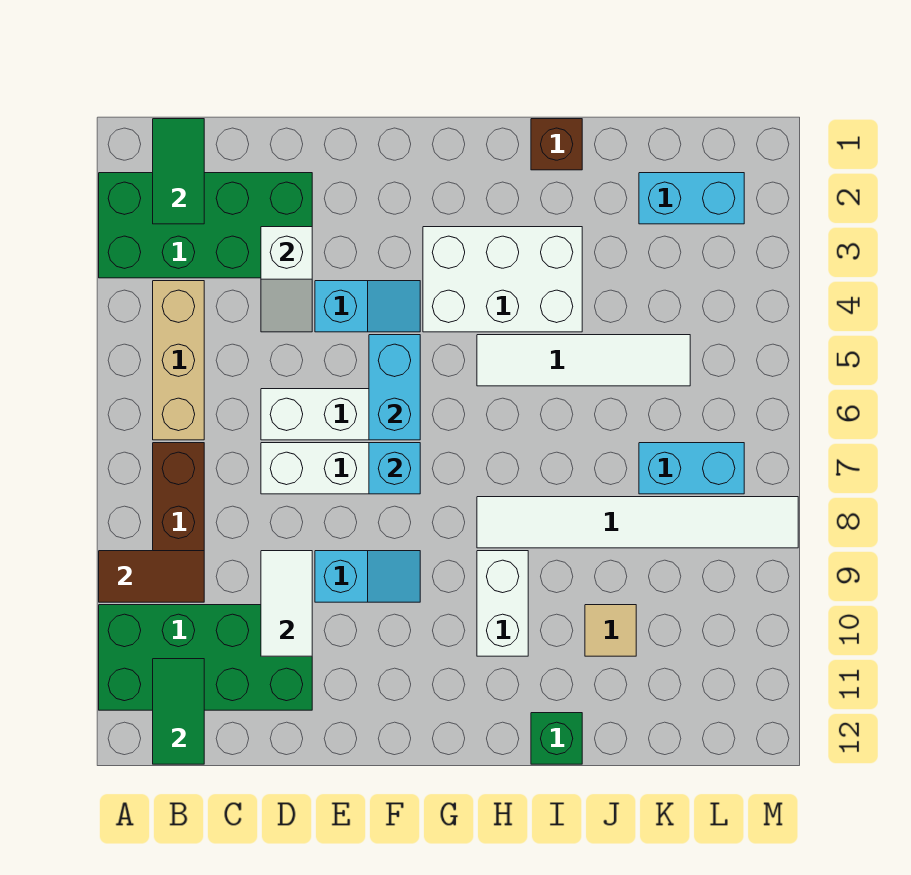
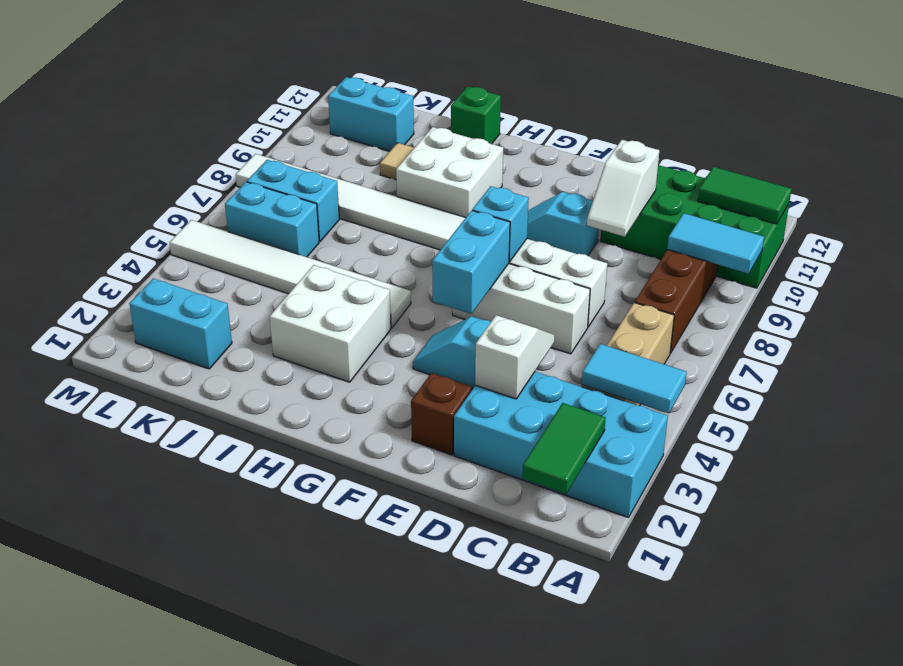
green 2x4 brick [99,173,312,278] -> cyan 2x4 brick [454,372,668,518]
none -> cyan 1x2 tile [582,344,687,413]
brown 1x2 tile [99,551,204,602] -> cyan 1x2 tile [667,213,764,274]
green 1x2 tile [153,659,204,764] -> green 1x2 tile turned to [698,167,792,224]
white 1x2 tile [261,551,312,656] -> white 1x2 slope [587,140,659,237]
white 2x3 brick [423,227,582,332] -> white 2x2 brick [270,265,391,382]
white 1x4 tile [477,335,690,386] -> white 1x6 tile [170,220,411,328]
white 1x2 brick [477,551,528,656] -> white 2x2 brick [396,127,503,218]
brown 1x1 brick [531,119,582,170] -> brown 1x1 brick moved to [411,373,472,455]
none -> cyan 1x2 brick [225,182,319,257]
none -> cyan 1x2 brick [328,77,414,151]

